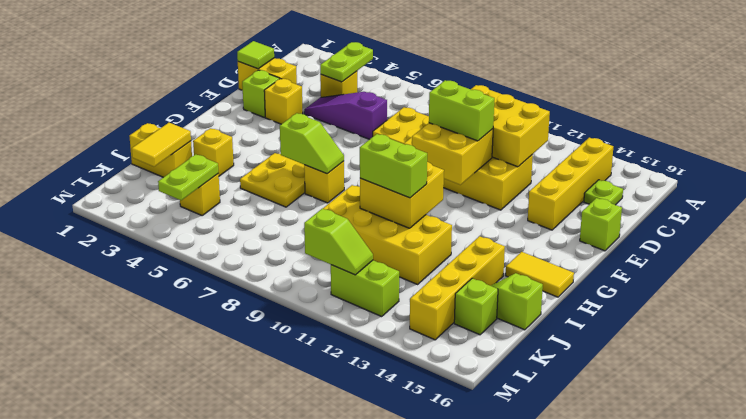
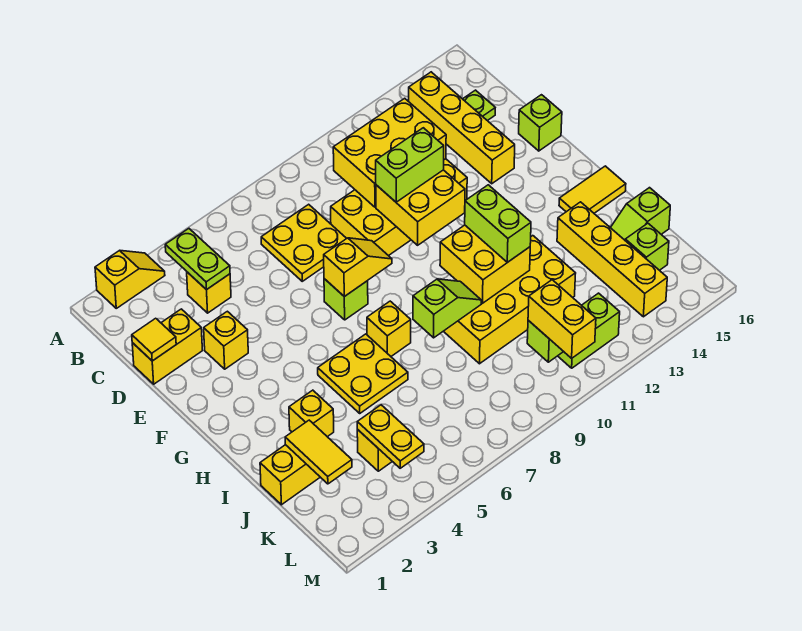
none -> yellow 1x2 slope [95,250,165,308]
lime 1x1 tile [237,41,274,69] -> yellow 1x1 tile [132,318,176,361]
purple 1x3 slope [304,92,387,139] -> none
lime 1x1 brick [242,70,280,117] -> lime 1x1 brick moved to [324,279,368,320]
none -> yellow 1x2 slope [324,238,392,297]
lime 1x2 slope [280,113,344,174] -> lime 1x2 slope moved to [413,279,481,338]
lime 1x2 brick [360,134,427,198] -> lime 1x2 brick turned to [465,185,531,262]
lime 1x2 plate [158,154,218,200] -> yellow 1x2 plate [357,405,424,468]
none -> yellow 1x2 brick [528,280,596,358]

